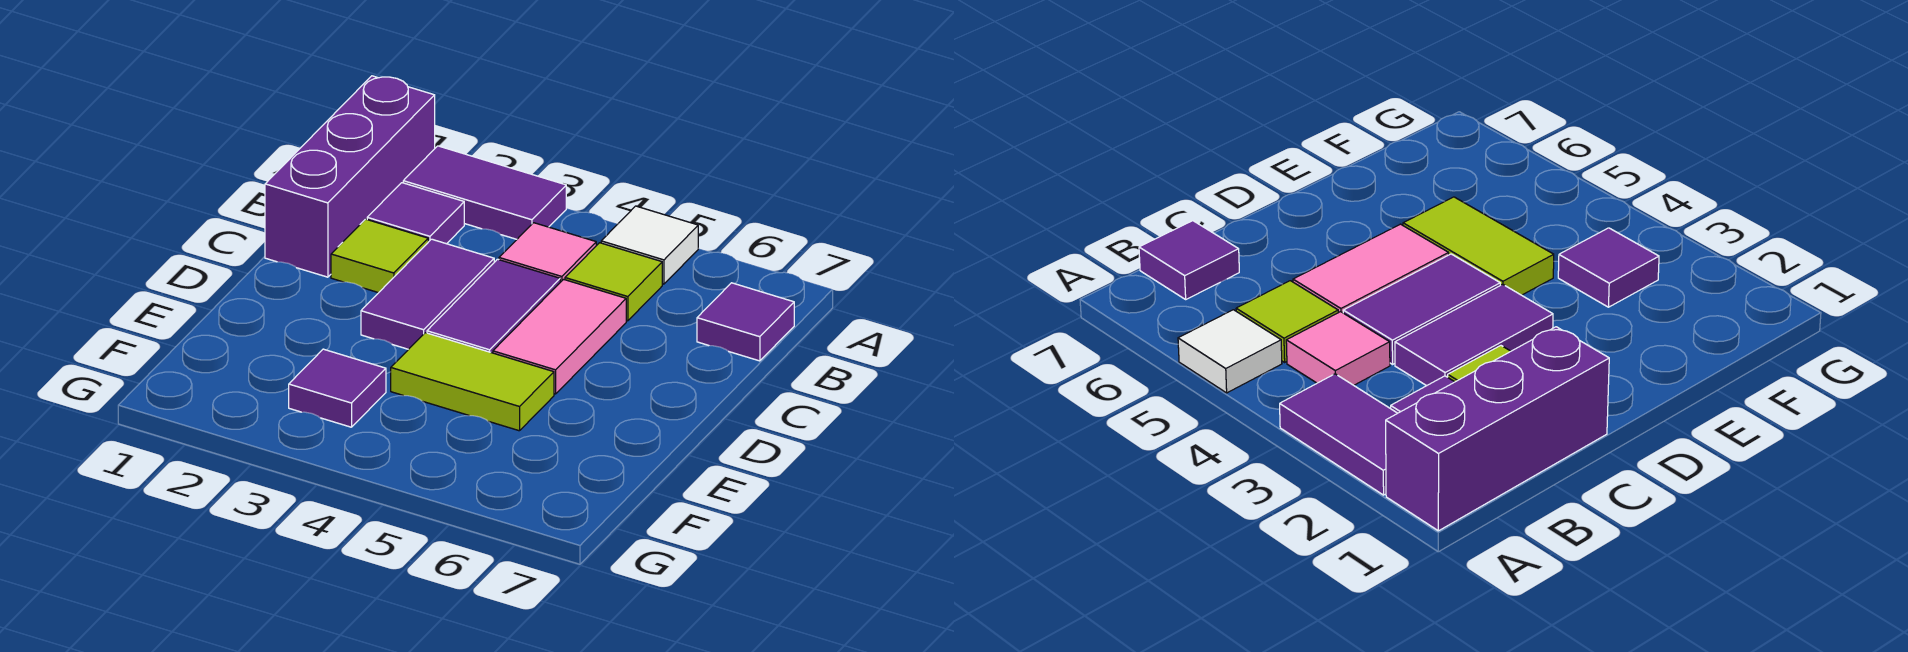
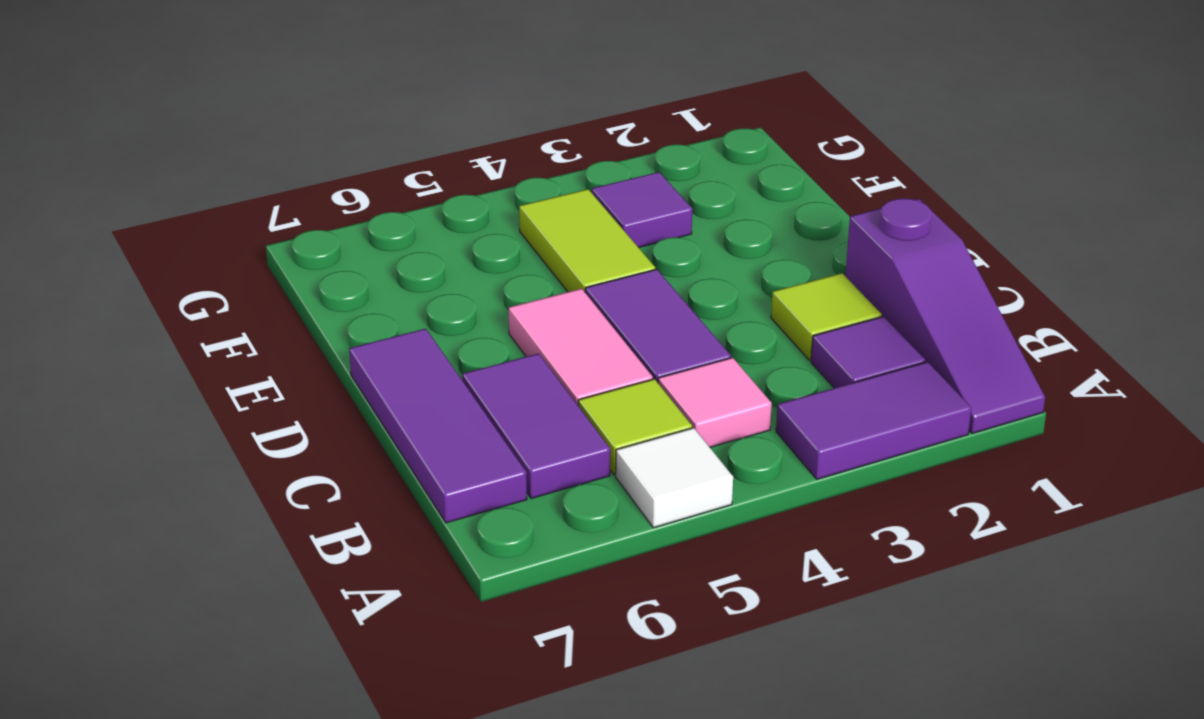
purple 1x3 brick [265,76,435,277] -> purple 1x3 slope [845,198,1045,433]
purple 1x1 tile [697,283,794,361] -> purple 1x3 tile [349,329,527,523]
purple 1x2 tile [361,239,494,349] -> purple 1x2 tile moved to [462,354,610,499]
lime 1x2 tile [391,333,554,431] -> lime 1x2 tile turned to [519,189,655,292]

